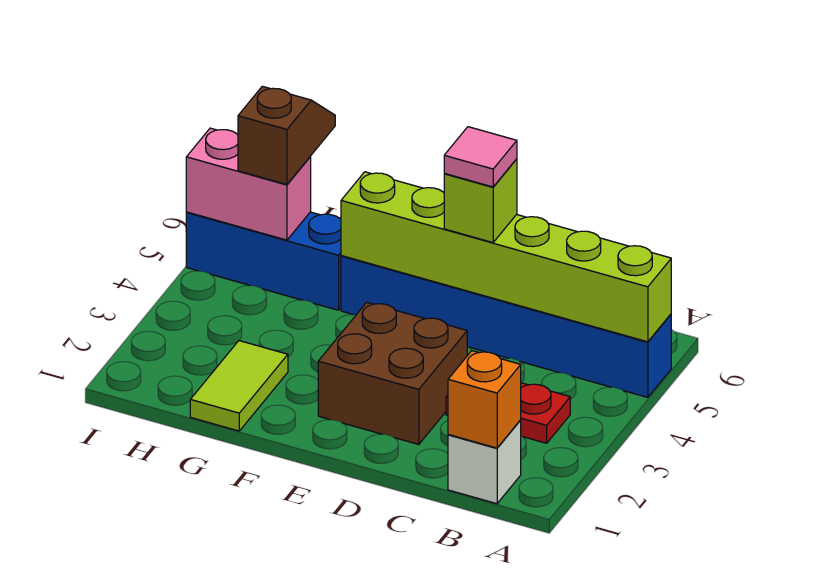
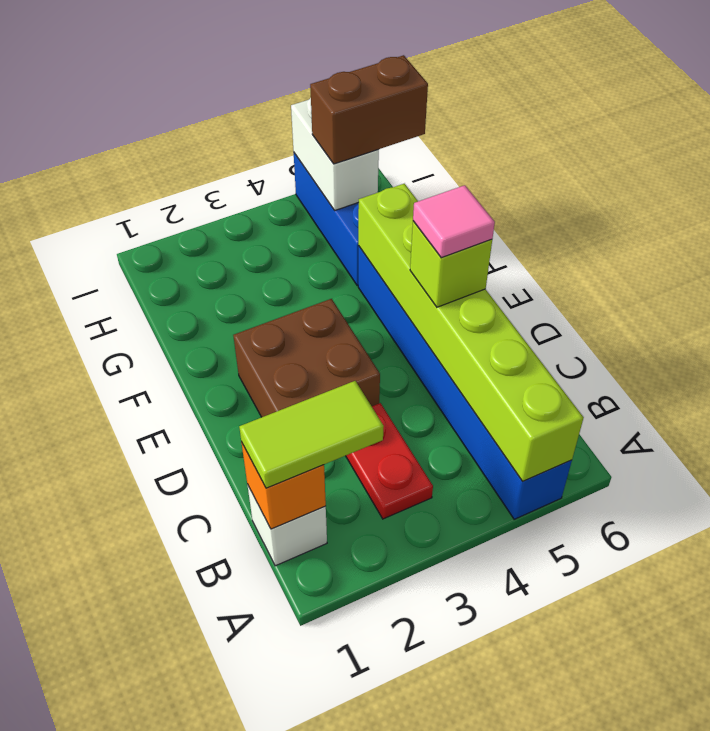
lime 1x2 tile [190,341,288,431] -> lime 1x2 tile moved to [239,381,384,488]
pink 1x2 brick [186,128,311,240] -> white 1x2 brick [291,98,379,210]
brown 1x2 slope [238,86,335,184] -> brown 1x2 brick [310,55,428,164]

